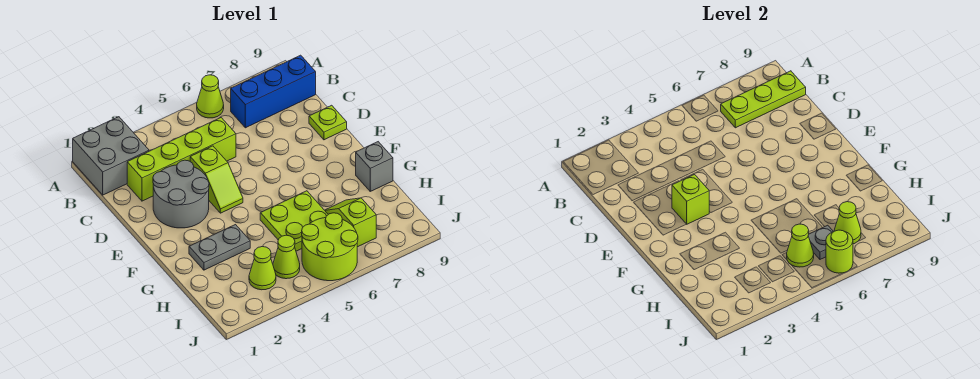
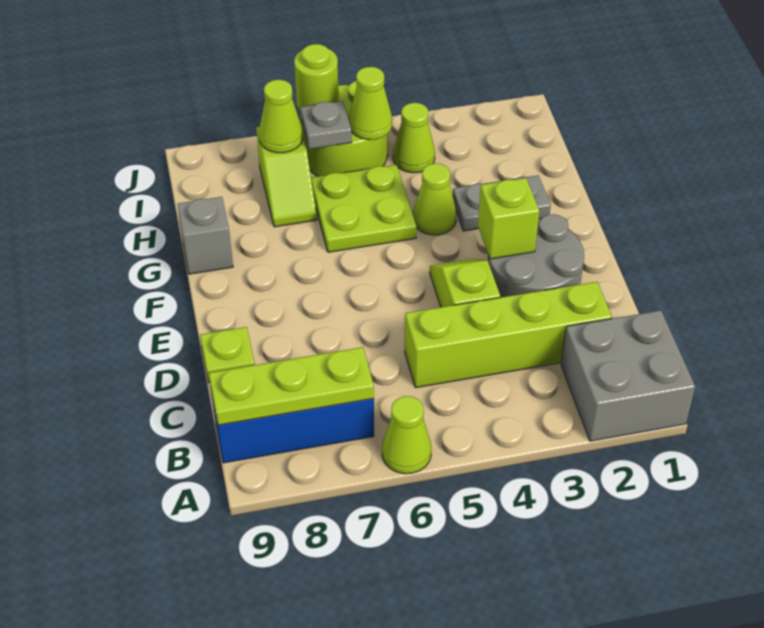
lime 1x1 cone [249,247,276,290] -> lime 1x1 cone moved to [413,163,457,235]

